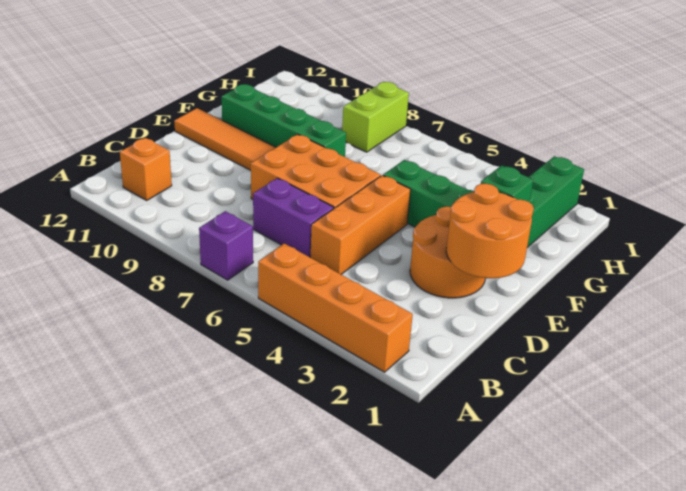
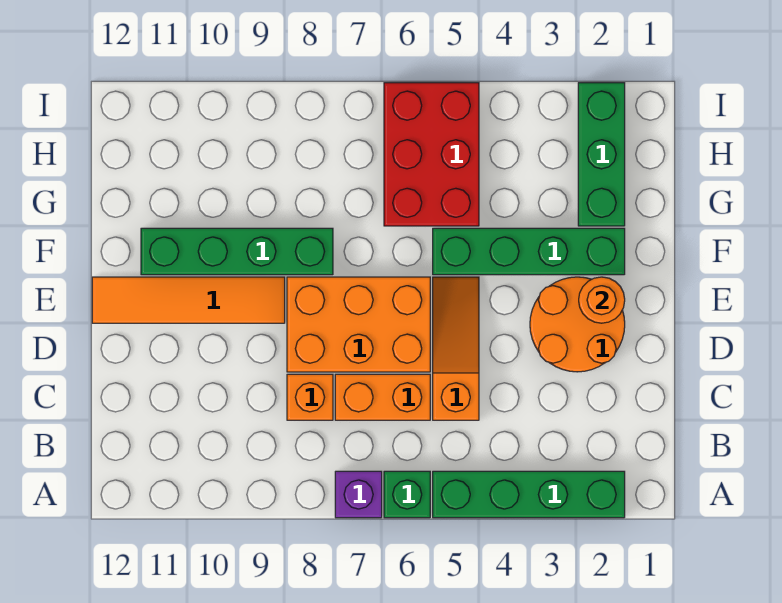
orange 1x4 brick [258,243,413,372] -> green 1x4 brick [433,471,625,518]
orange 1x1 brick [120,138,172,200] -> orange 1x1 brick moved to [287,374,333,420]
orange 1x3 brick [310,175,411,274] -> orange 1x3 slope [433,277,479,420]
purple 1x2 brick [253,178,334,257] -> orange 1x2 brick [335,374,430,420]
orange 2x2 round brick [446,184,534,278] -> orange 1x1 round brick [579,277,625,323]
green 1x1 brick [481,165,533,202] -> green 1x1 brick moved to [384,471,430,518]
none -> red 2x3 brick [384,83,479,226]
lime 1x2 brick [342,82,409,152] -> none

